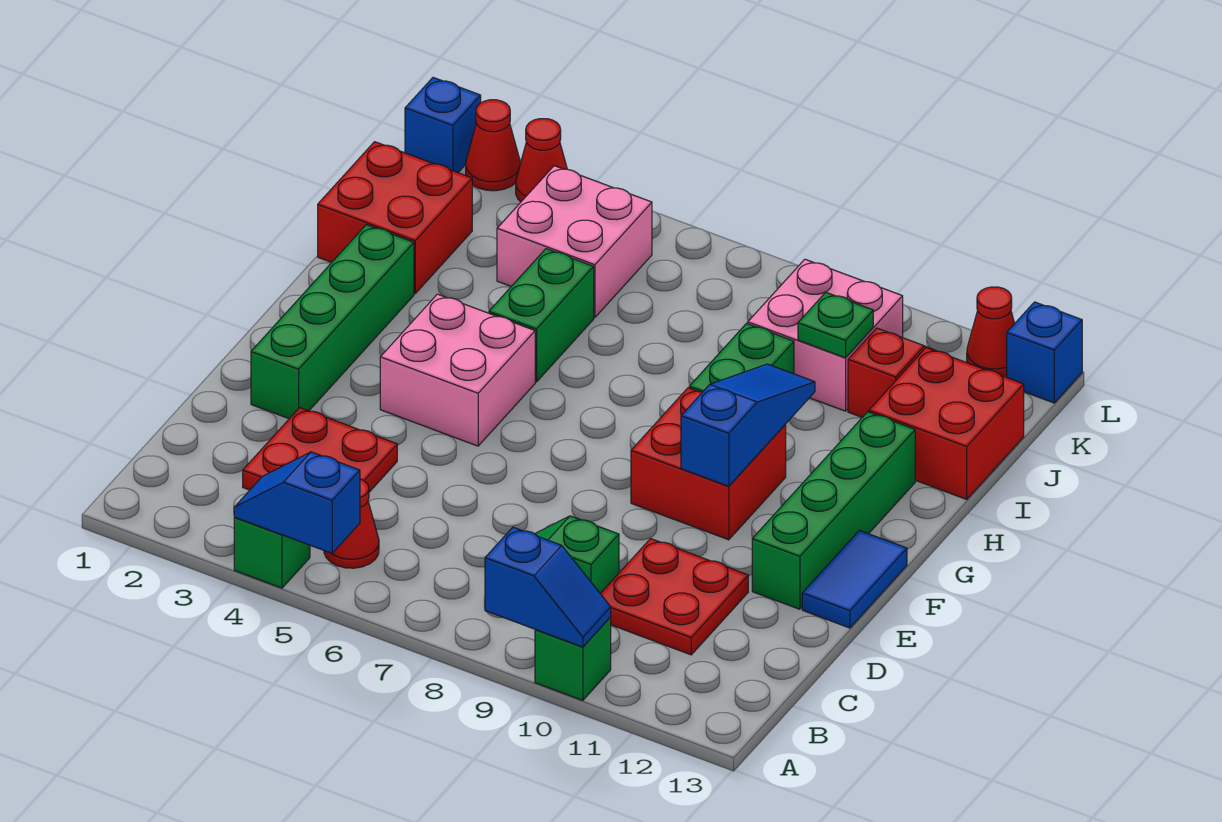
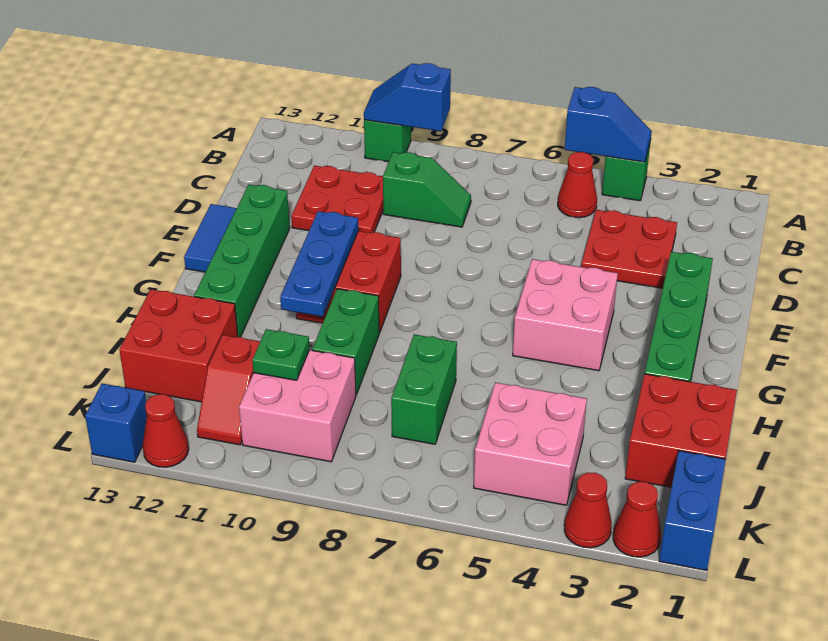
blue 1x3 slope [681,364,815,486] -> blue 1x3 plate [280,211,358,317]
green 1x2 brick [489,249,594,382] -> green 1x2 brick moved to [391,334,457,444]
blue 1x1 brick [405,78,481,173] -> blue 1x2 brick [659,451,726,571]

